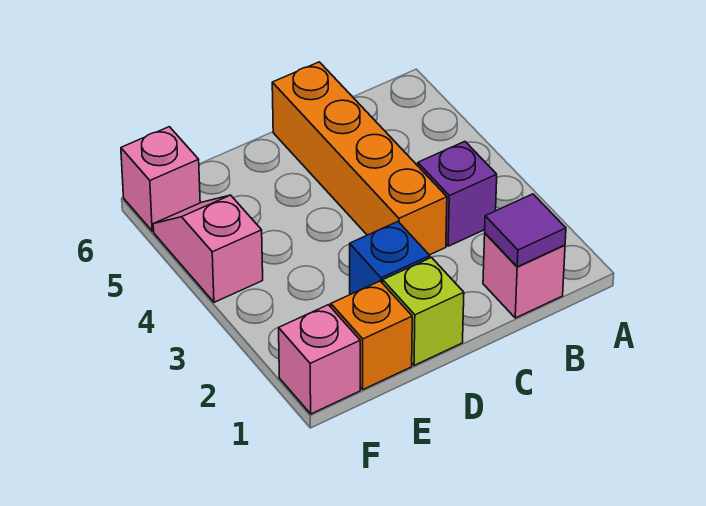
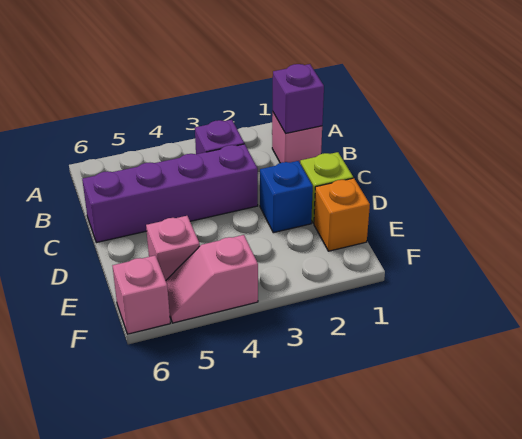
purple 1x1 tile [485,194,566,267] -> purple 1x1 brick [273,64,324,134]
orange 1x4 brick [272,62,447,255] -> purple 1x4 brick [82,144,258,243]
pink 1x1 brick [279,305,360,414] -> pink 1x1 brick moved to [146,216,200,281]

